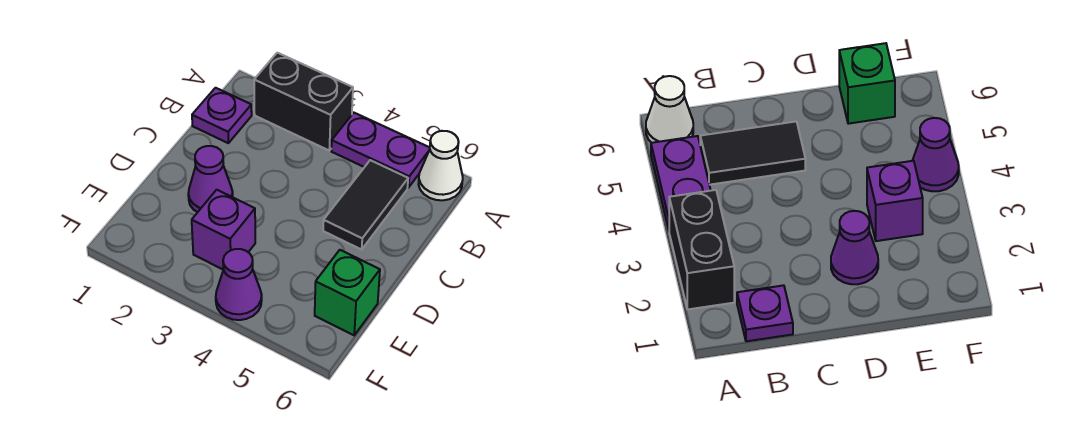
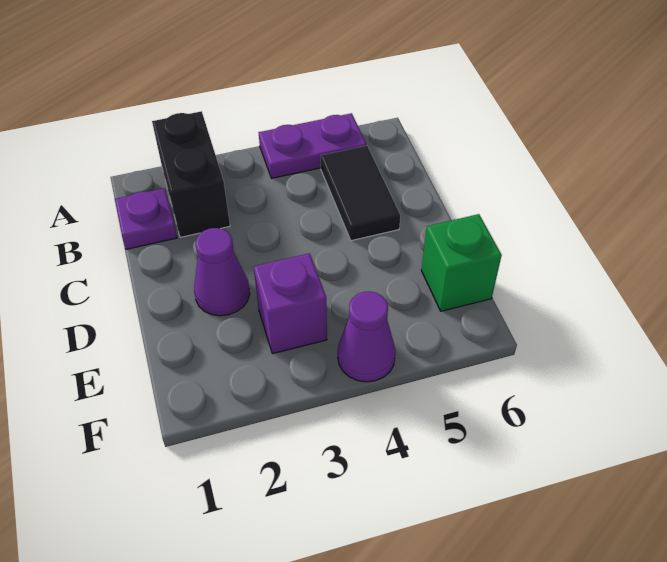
black 1x2 brick [254,53,353,150] -> black 1x2 brick turned to [152,111,230,237]
white 1x1 cone [418,131,463,200] -> none

